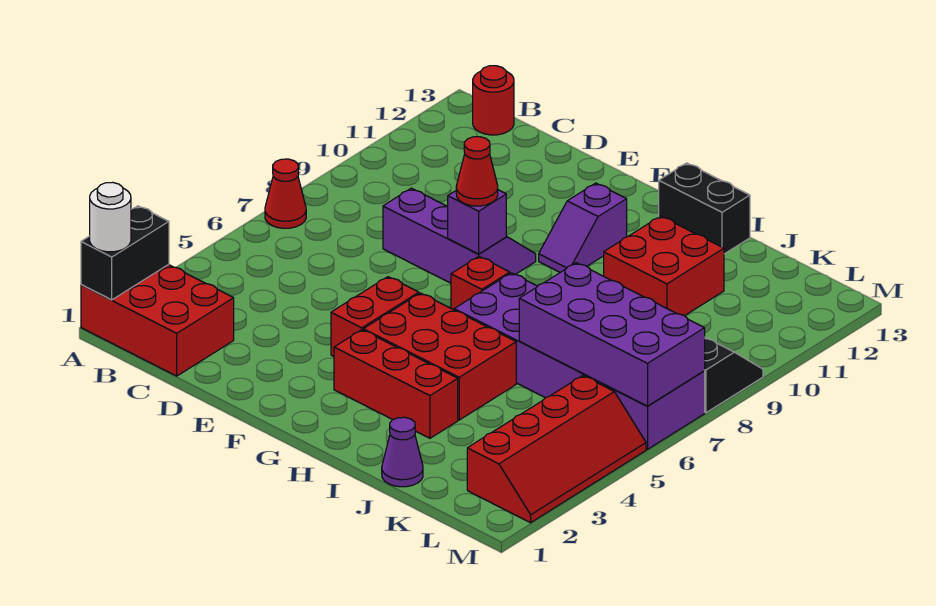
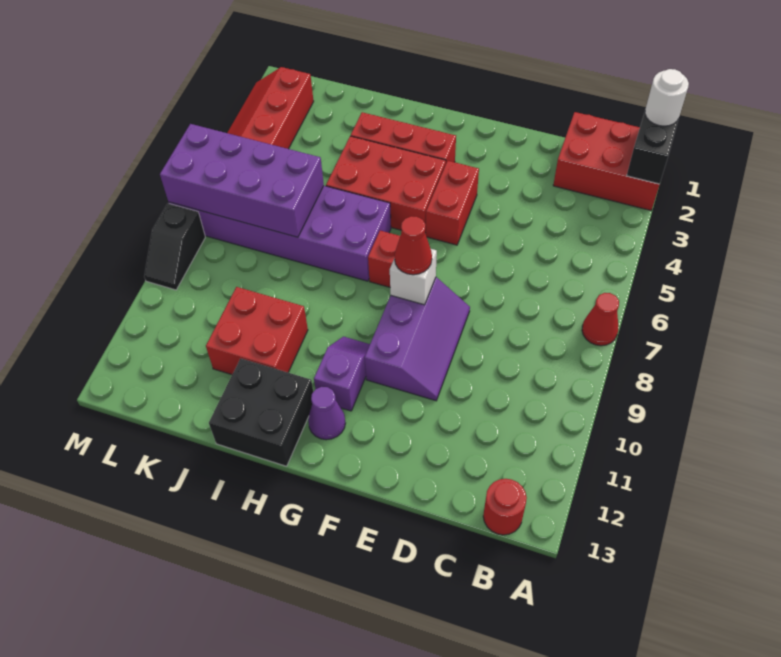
purple 2x3 slope [383,188,536,283] -> purple 2x3 slope turned to [365,277,470,401]
purple 1x1 brick [447,190,506,254] -> white 1x1 brick [390,249,437,305]
black 1x2 brick [659,163,750,254] -> black 2x2 brick [209,358,313,466]
purple 1x1 cone [382,417,423,487] -> purple 1x1 cone moved to [308,387,345,440]

